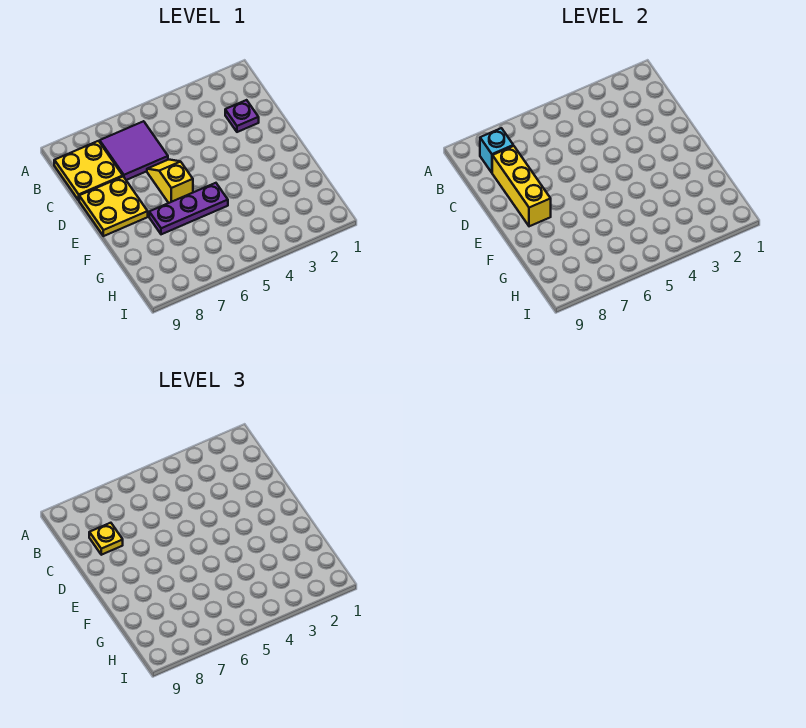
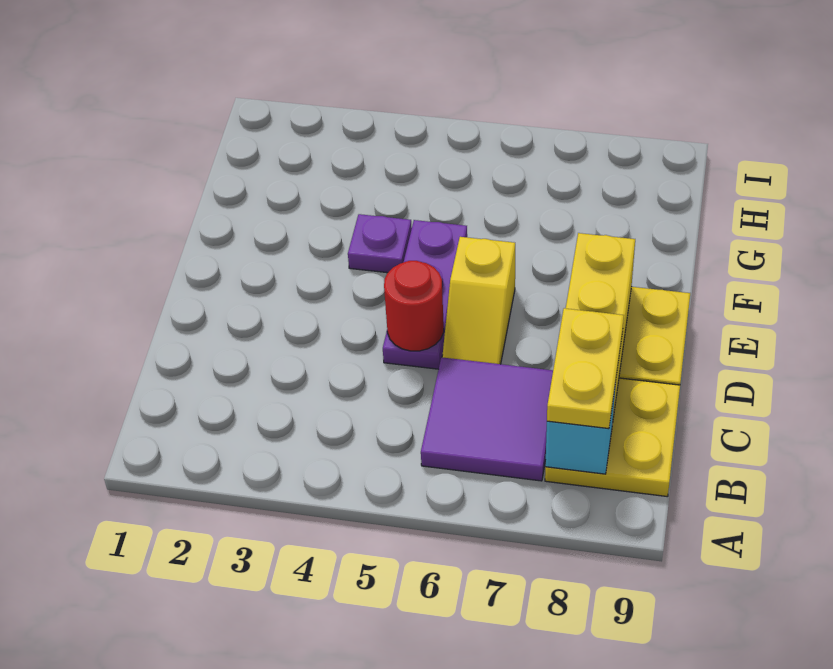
purple 1x1 plate [225,100,259,132] -> purple 1x1 plate moved to [348,214,412,273]
yellow 1x1 plate [89,523,123,555] -> yellow 1x2 plate [547,308,624,429]
none -> red 1x1 round brick [384,261,444,351]
purple 1x3 plate [149,183,228,234] -> purple 1x3 plate turned to [383,220,467,369]

